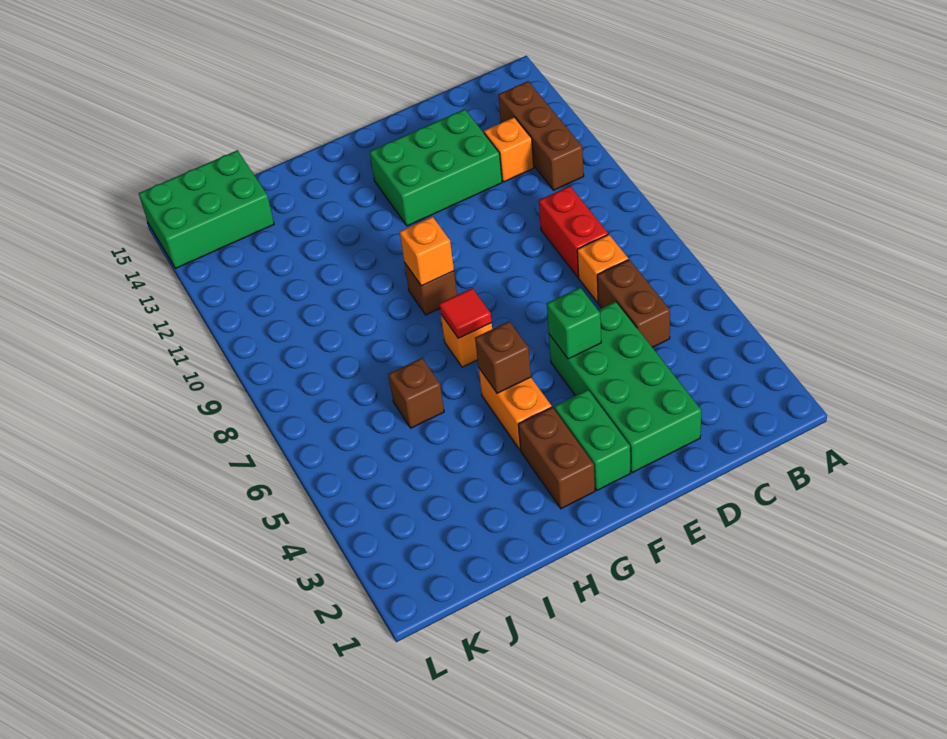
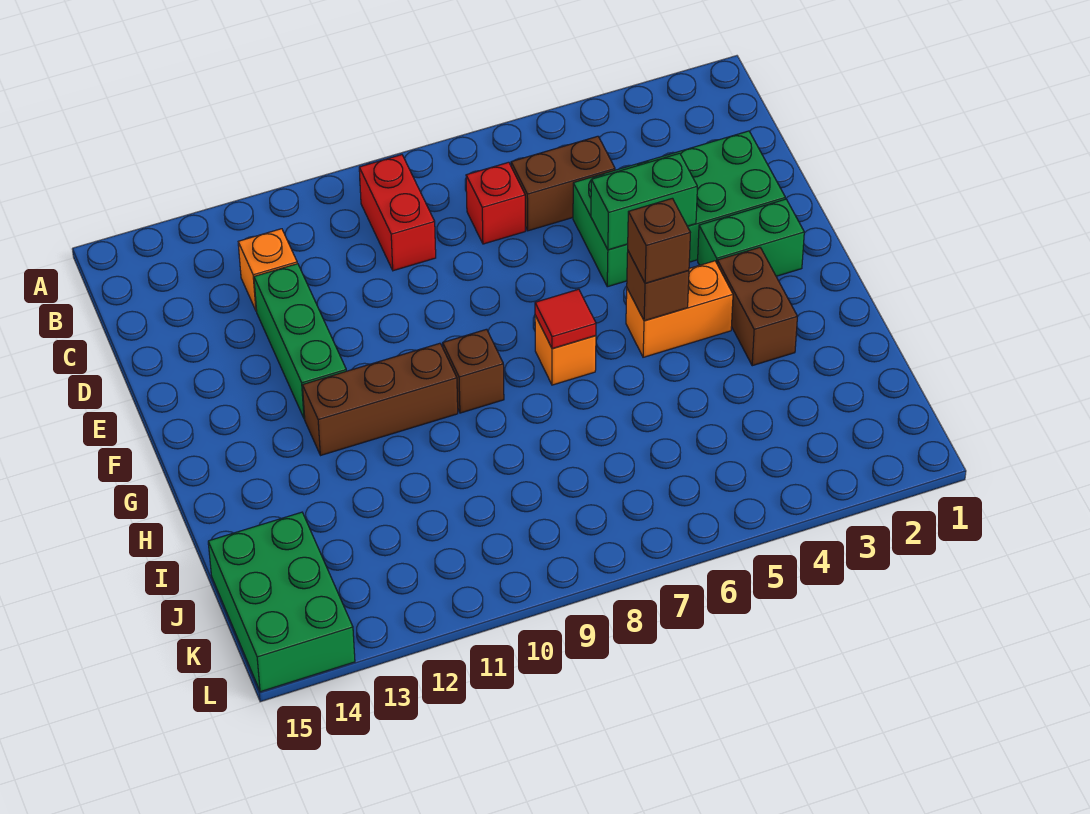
brown 1x3 brick [498,81,584,190] -> brown 1x3 brick moved to [302,343,458,455]
orange 1x1 brick [577,235,628,302] -> red 1x1 brick [466,162,525,244]
red 1x2 brick [539,186,608,277] -> red 1x2 brick turned to [359,155,436,271]
green 2x3 brick [370,109,502,226] -> green 1x3 brick [254,264,346,419]
green 1x1 brick [547,288,601,359] -> green 1x2 brick [591,153,697,250]
brown 1x2 brick [518,407,595,509] -> brown 1x2 brick turned to [717,247,797,366]
orange 1x1 brick [400,217,454,286] -> none
brown 1x1 brick [388,358,444,428] -> brown 1x1 brick moved to [628,198,690,283]

